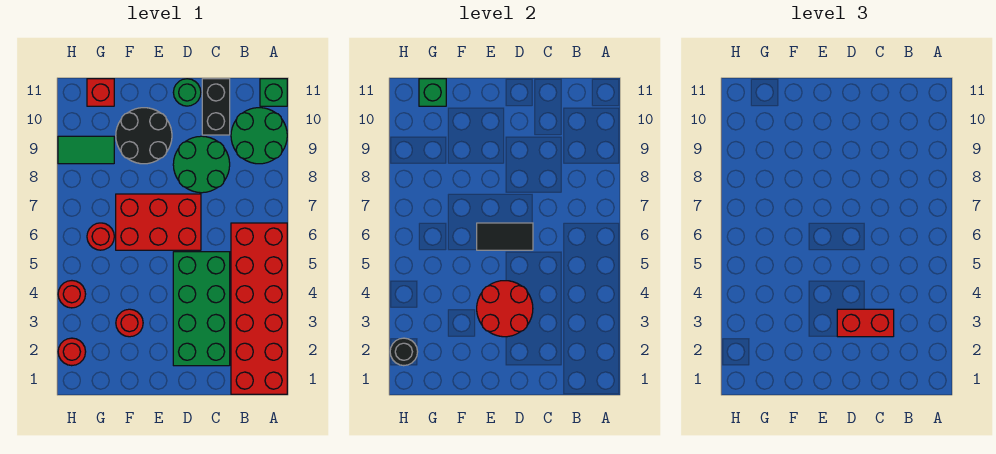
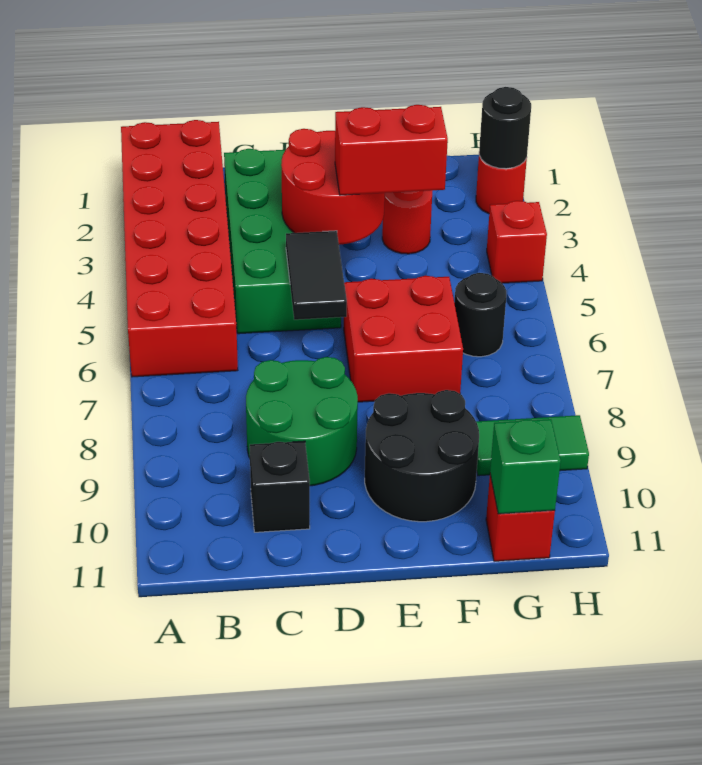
green 2x2 round brick [231,108,287,164] -> none
green 1x1 brick [260,79,287,106] -> none
red 1x2 brick [837,309,894,337] -> red 1x2 brick moved to [335,105,448,195]
black 1x2 brick [202,79,230,135] -> black 1x1 brick [250,441,310,532]
red 2x3 brick [116,194,201,250] -> red 2x2 brick [344,276,463,402]
black 1x2 tile [477,223,533,250] -> black 1x2 tile turned to [286,231,347,320]
green 1x1 round brick [173,79,201,106] -> none
red 1x1 round brick [87,223,114,250] -> black 1x1 round brick [454,273,506,357]
red 1x1 round brick [58,281,86,308] -> red 1x1 brick [487,201,547,283]

